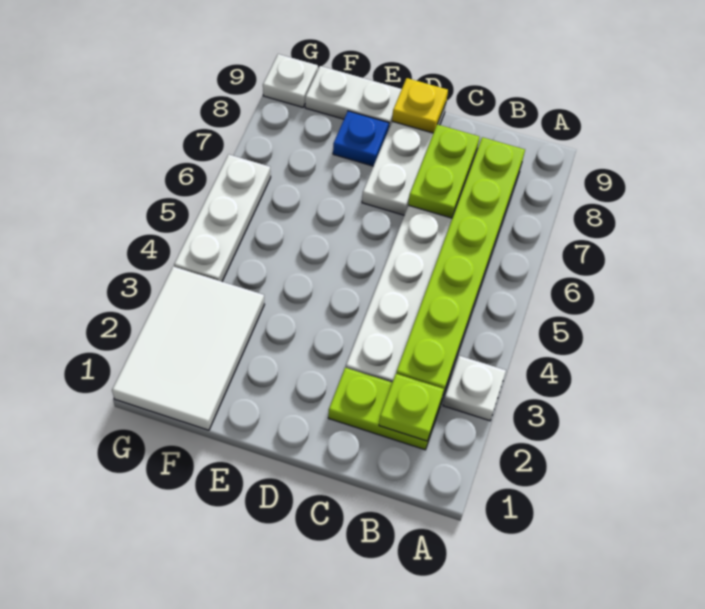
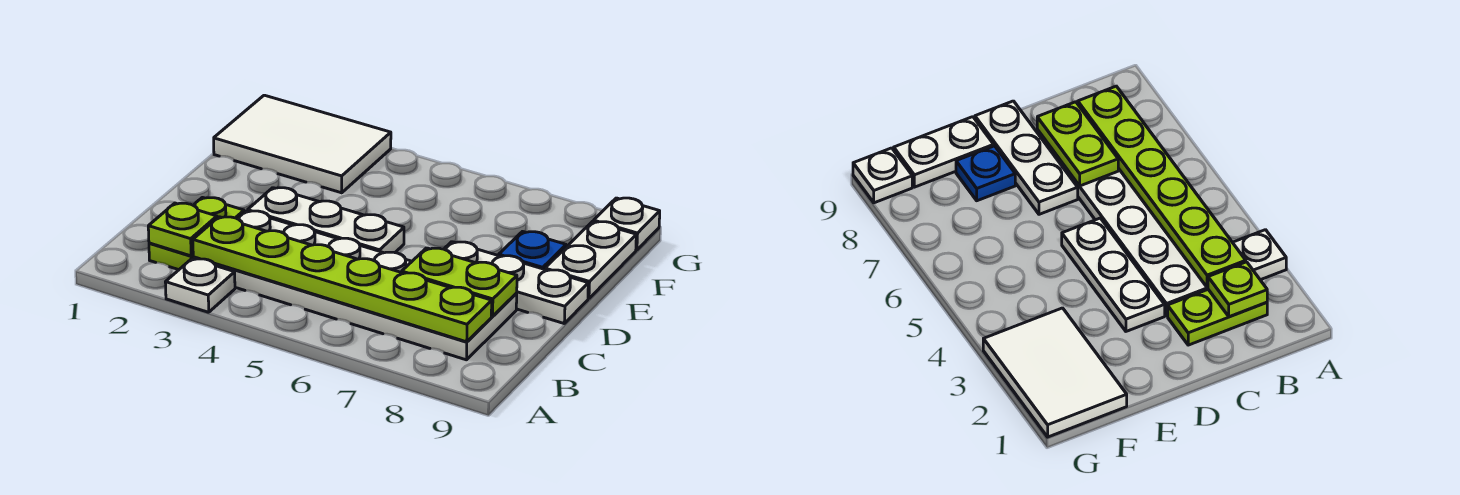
yellow 1x1 plate [392,78,448,133] -> none
white 1x3 plate [174,154,271,281] -> white 1x3 plate moved to [248,188,404,253]

